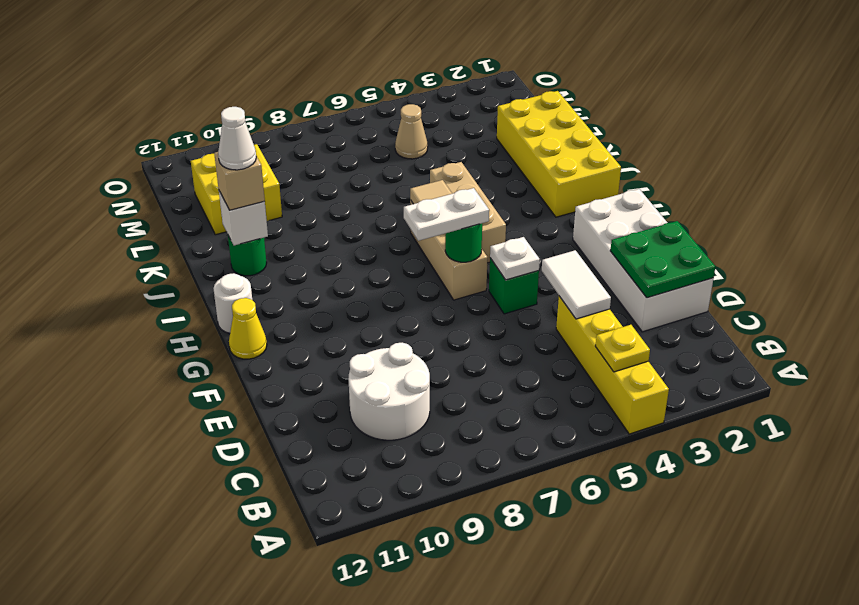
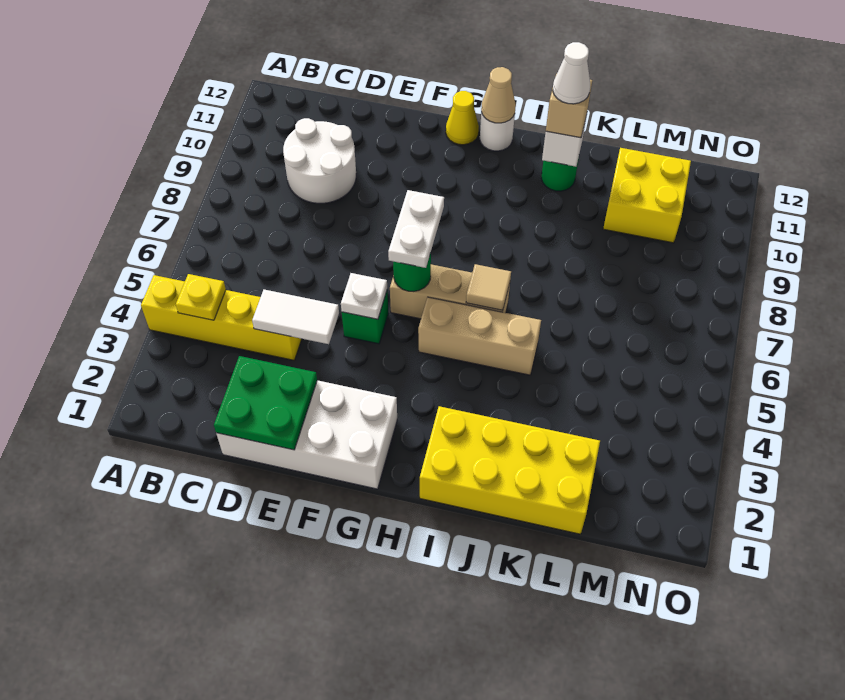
tan 1x1 cone [395,104,428,159] -> tan 1x1 cone moved to [481,67,516,123]

